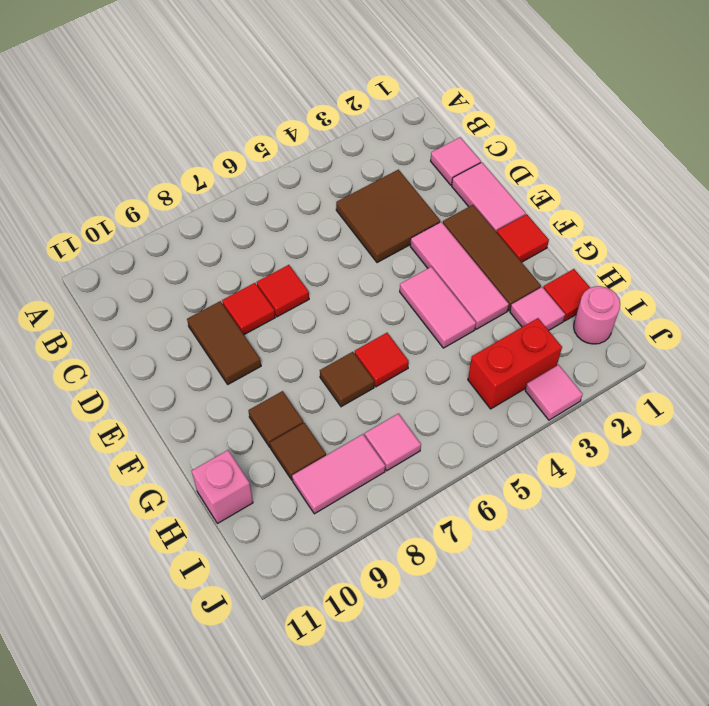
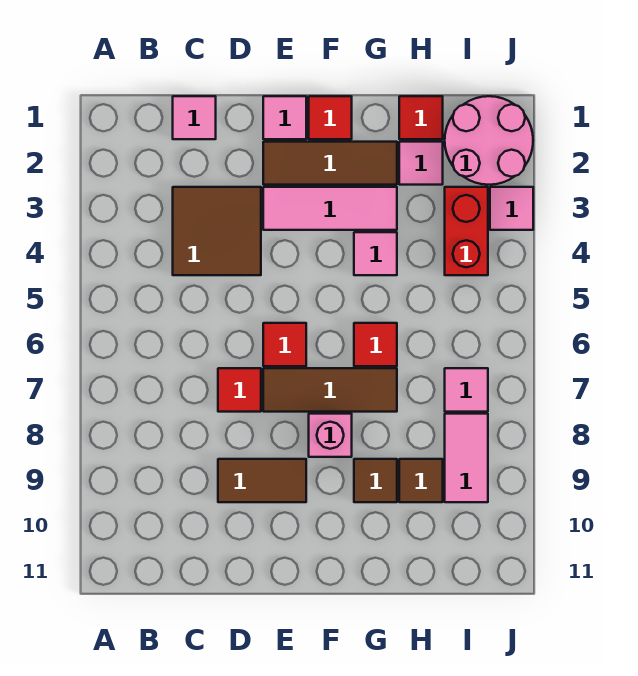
pink 1x2 tile [452,162,526,232] -> pink 1x1 tile [263,96,306,139]
red 1x1 tile [222,283,275,335] -> red 1x1 tile moved to [263,323,306,366]
pink 1x2 tile [400,267,476,348] -> pink 1x1 tile [354,232,397,275]
brown 1x1 tile [320,352,374,407] -> brown 1x3 tile [263,368,397,412]
pink 1x1 brick [192,450,253,524] -> pink 1x1 brick moved to [309,414,352,457]
pink 1x1 round brick [574,286,620,344] -> pink 2x2 round brick [445,96,533,185]

